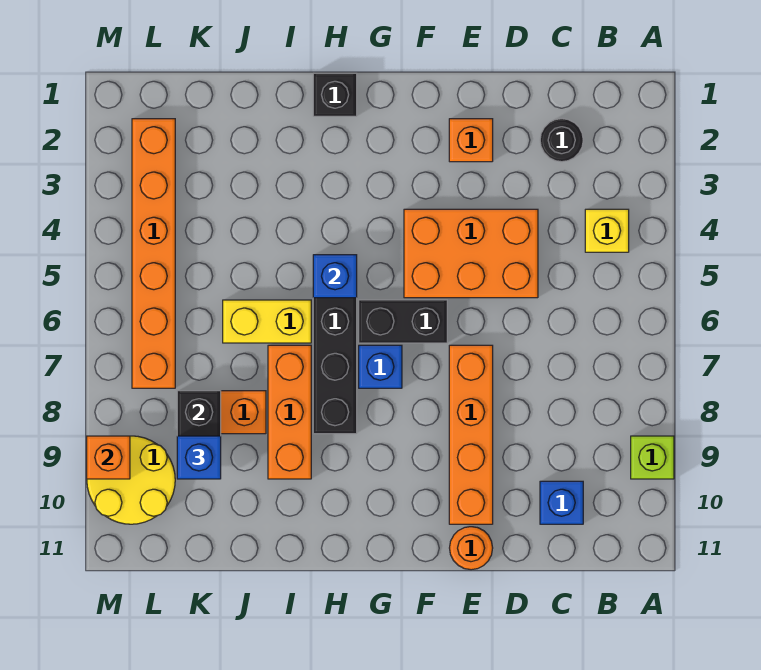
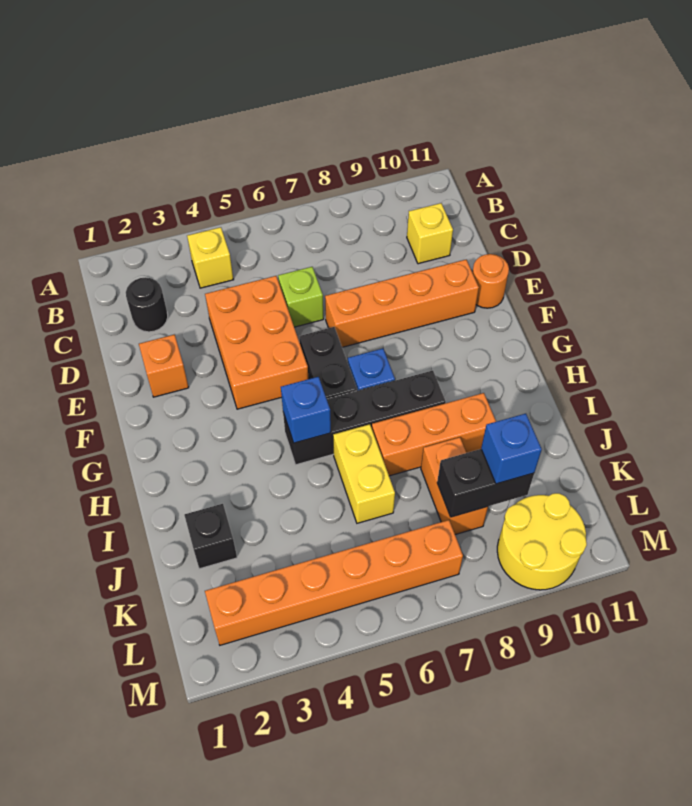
lime 1x1 brick [631,436,674,479] -> lime 1x1 brick moved to [278,267,324,327]
blue 1x1 brick [540,481,583,524] -> yellow 1x1 brick [407,203,453,264]
black 1x1 brick [313,73,357,116] -> black 1x1 brick moved to [184,504,237,569]
orange 1x1 brick [87,436,130,479] -> none

